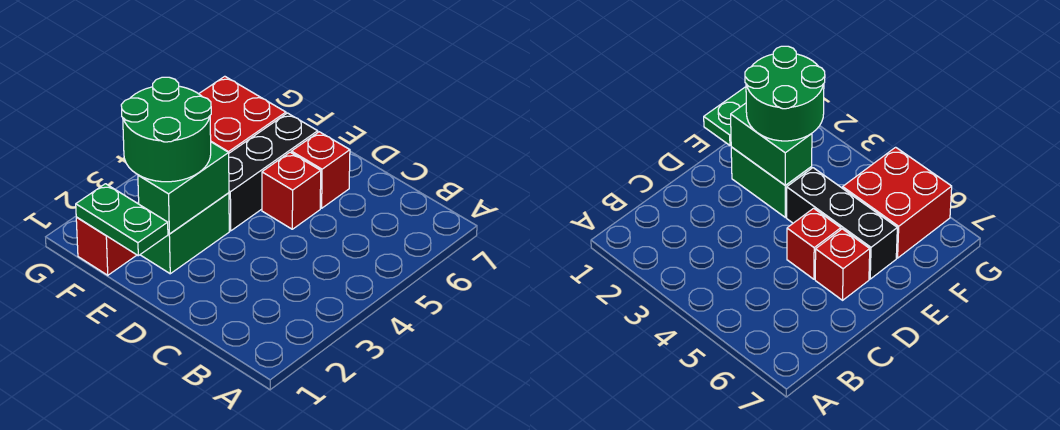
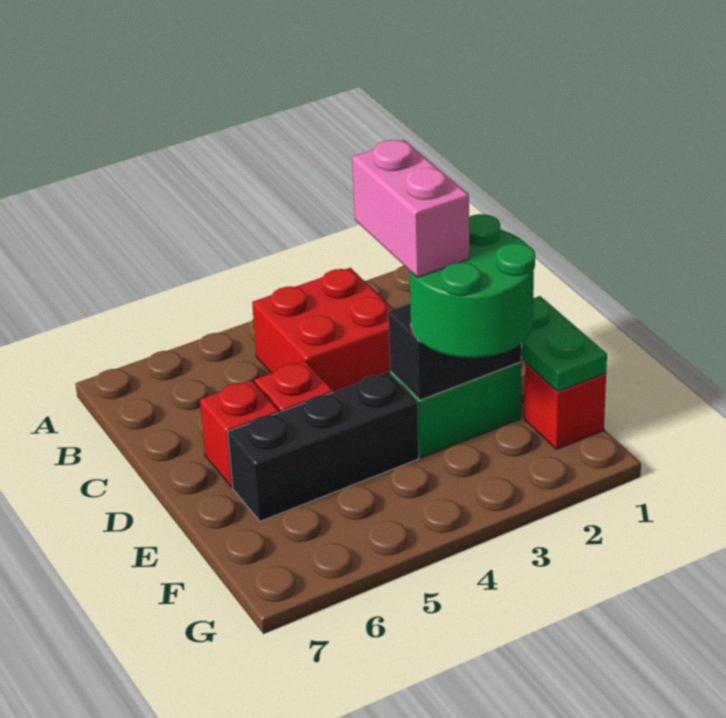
none -> pink 1x2 brick [352,140,469,277]
green 1x2 brick [138,142,229,234] -> black 1x2 brick [388,304,522,400]
red 2x2 brick [199,76,286,153] -> red 2x2 brick moved to [252,268,394,392]

